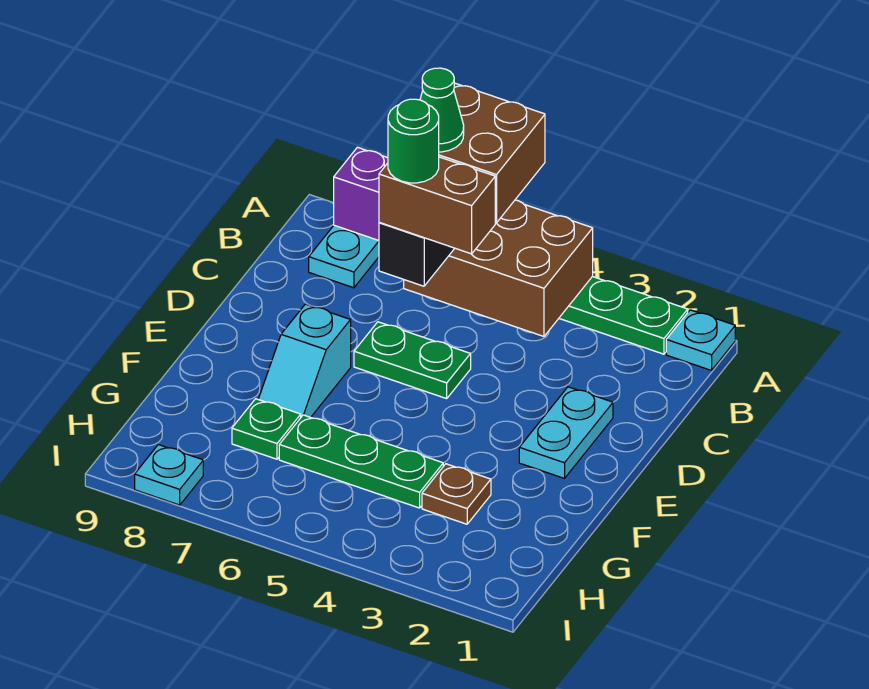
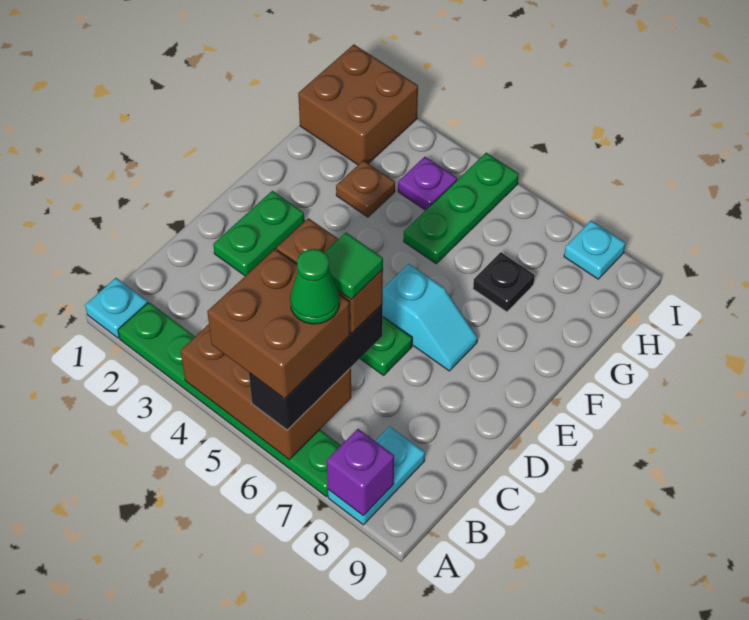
green 1x1 round brick [388,99,439,183] -> green 1x1 tile [324,233,383,299]
cyan 1x2 plate [519,387,613,478] -> green 1x2 plate [213,191,304,276]
cyan 1x2 slope [258,304,351,417] -> cyan 1x2 slope turned to [383,264,477,371]
green 1x3 plate [279,415,443,508] -> green 1x3 plate turned to [404,153,519,264]
green 1x1 plate [232,399,301,459] -> black 1x1 plate [473,252,535,312]
none -> brown 2x2 brick [298,45,418,165]
none -> purple 1x1 plate [398,157,457,210]

